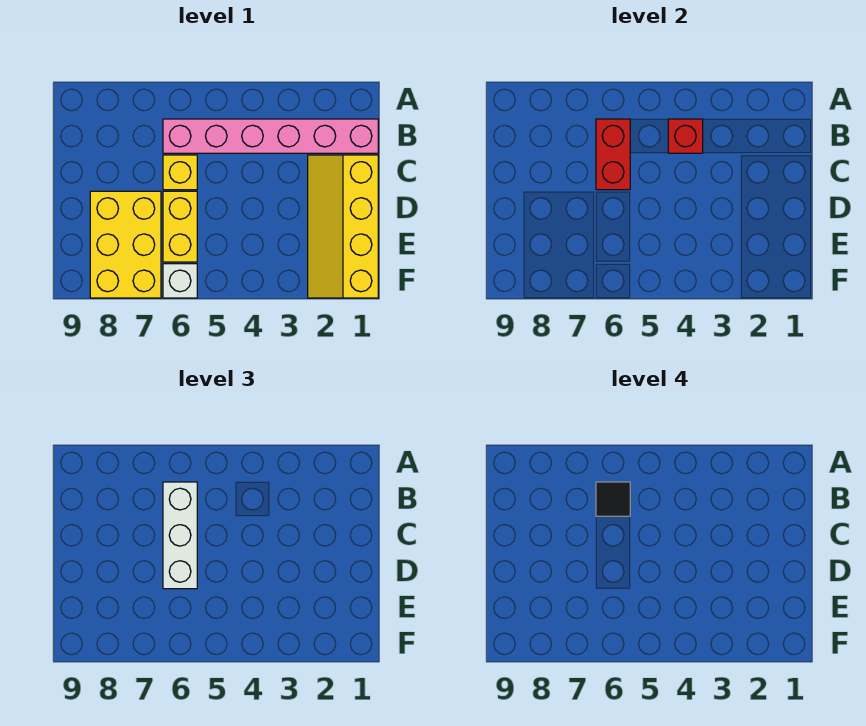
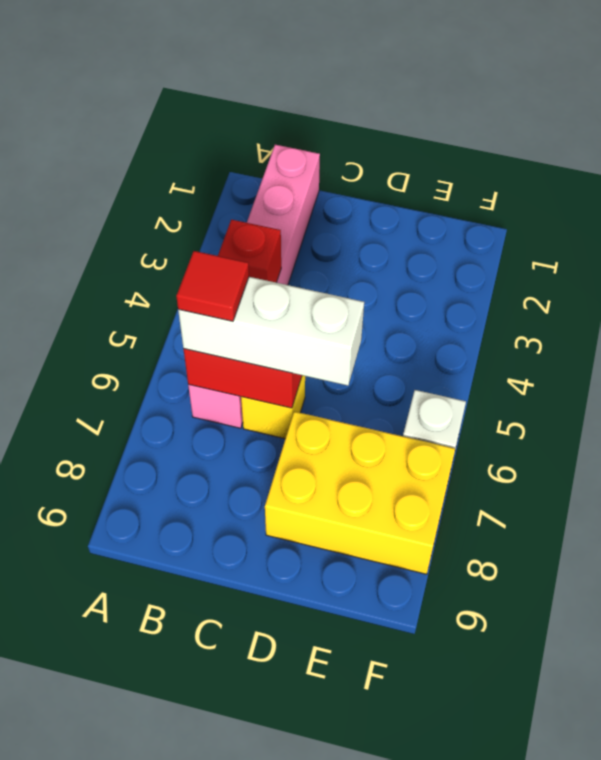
black 1x1 tile [596,482,630,516] -> red 1x1 tile [176,251,249,321]
yellow 2x4 slope [308,155,378,298] -> none
yellow 1x2 brick [163,191,197,262] -> none

